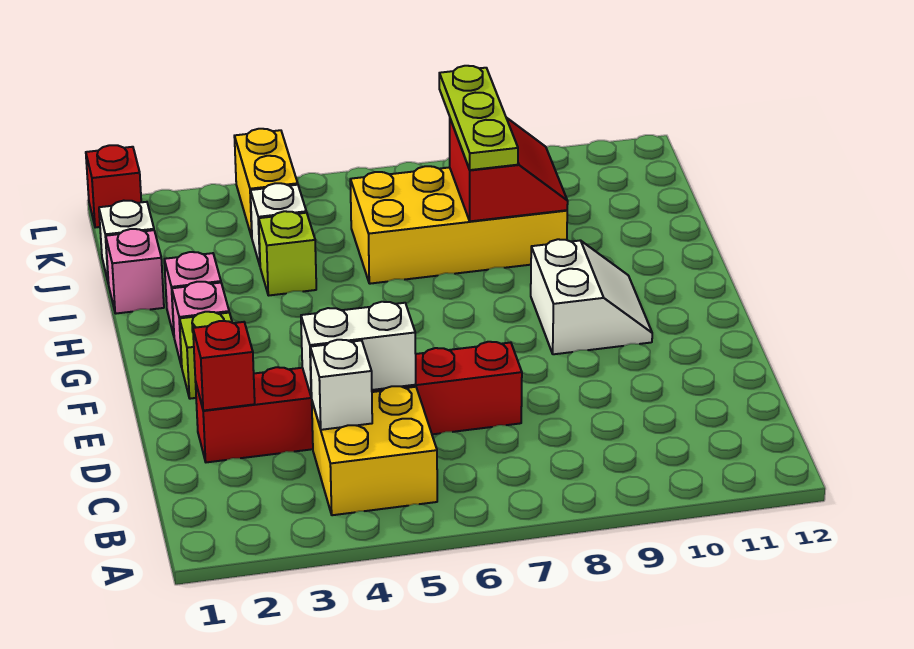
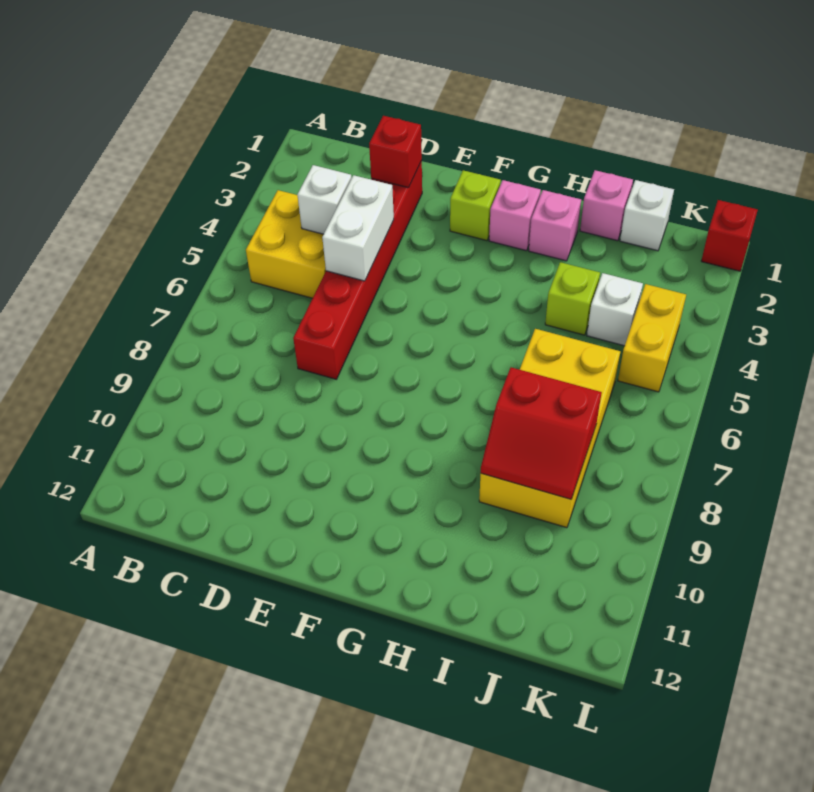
white 2x2 slope [531,239,652,354] -> none
lime 1x3 plate [439,66,518,170] -> none
yellow 1x2 brick [234,129,298,237] -> yellow 1x2 brick turned to [618,284,686,392]

